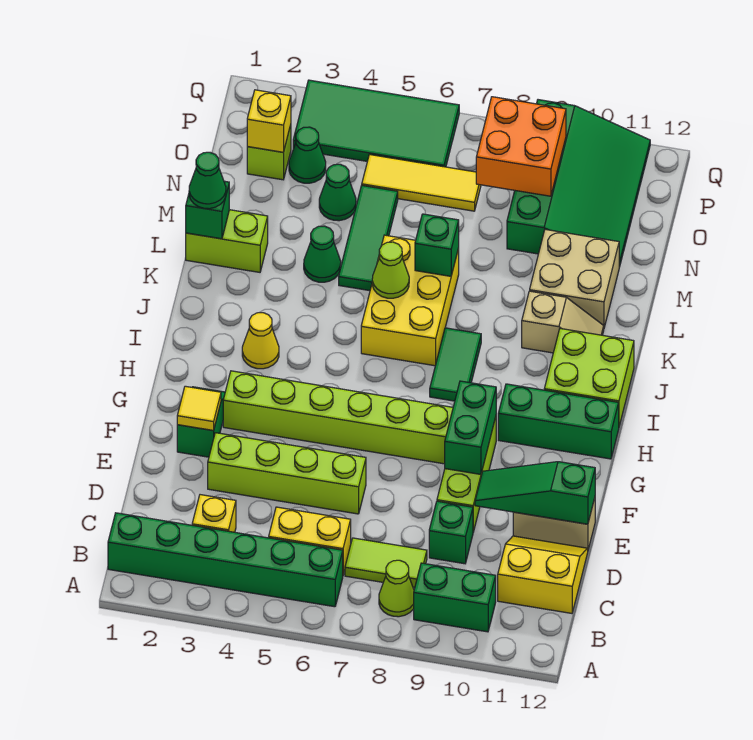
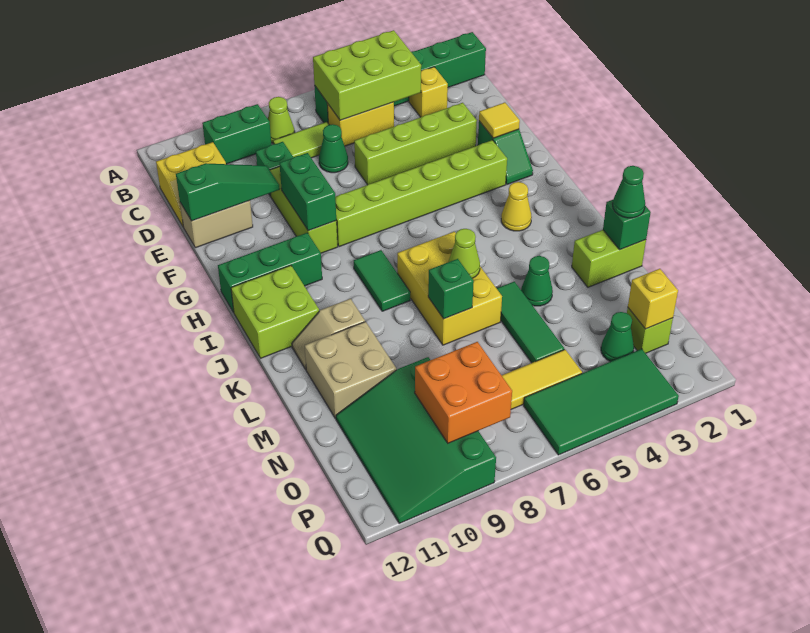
none -> lime 2x3 brick [313,30,421,120]
green 1x1 cone [319,164,356,221] -> green 1x1 cone moved to [319,124,348,173]

